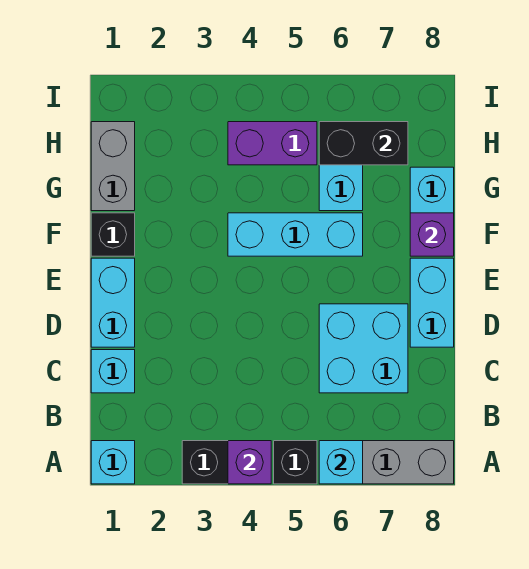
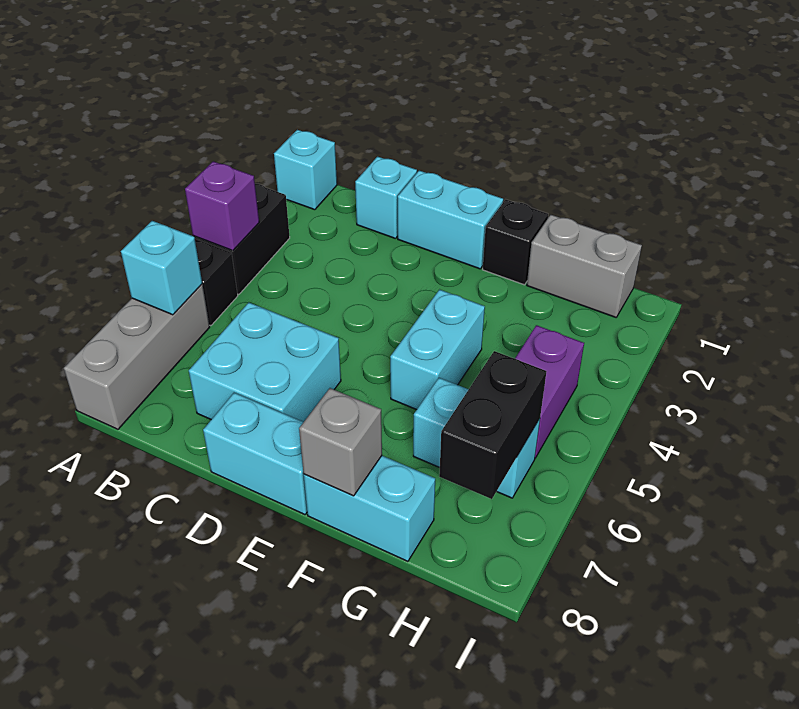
cyan 1x3 brick [228,213,363,256] -> cyan 1x2 brick [390,290,485,410]
purple 1x1 brick [410,213,454,256] -> grey 1x1 brick [299,388,382,496]

